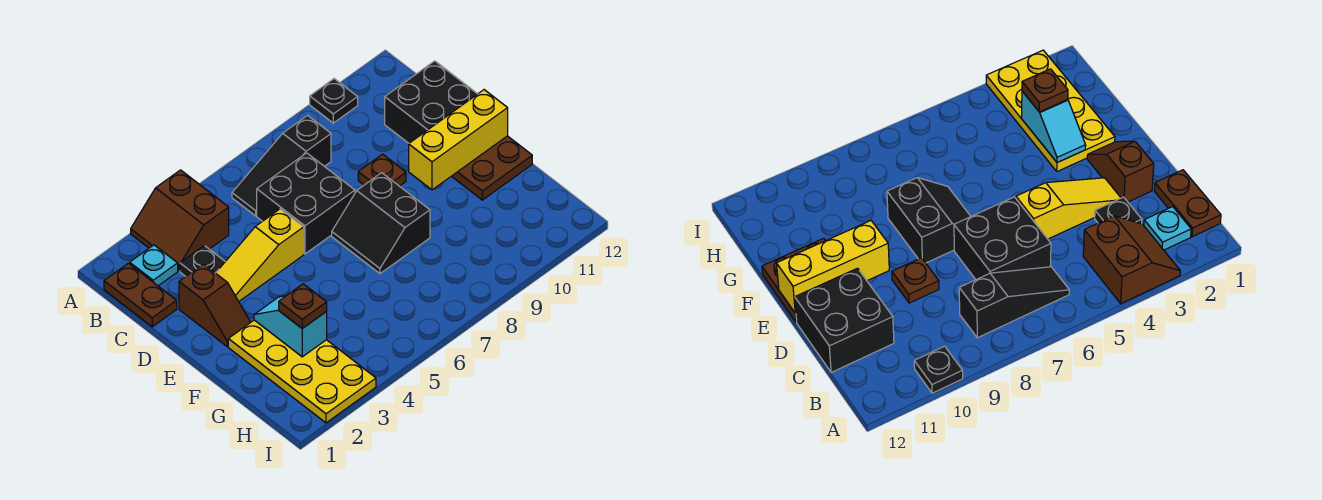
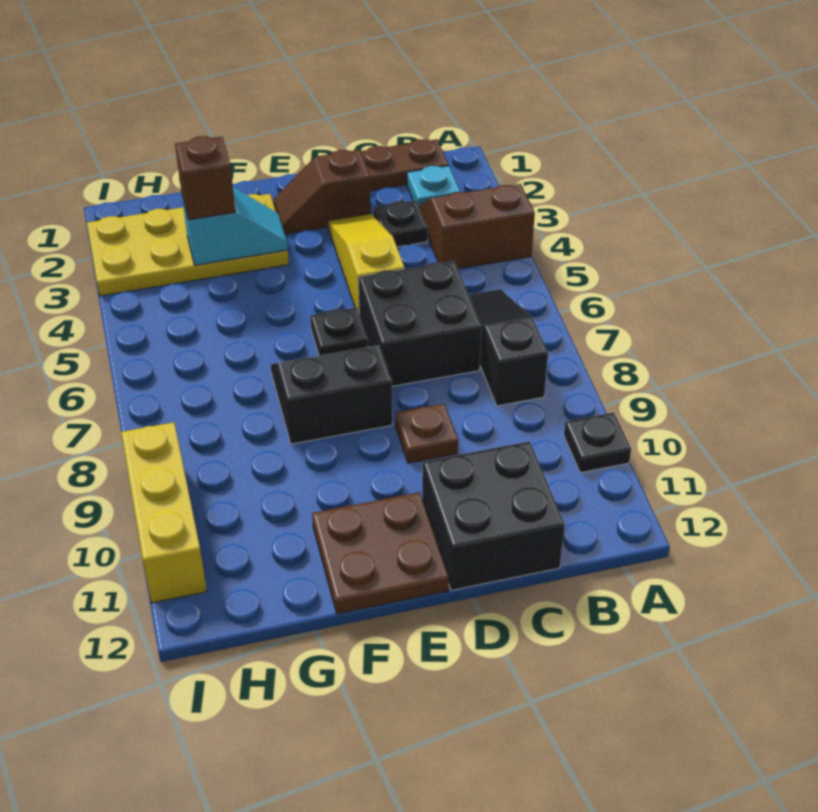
none -> black 1x1 plate [310,307,368,356]
yellow 1x3 brick [409,90,508,190] -> yellow 1x3 brick moved to [121,422,207,603]
brown 1x1 plate [279,284,327,328] -> brown 1x1 brick [175,136,235,220]

